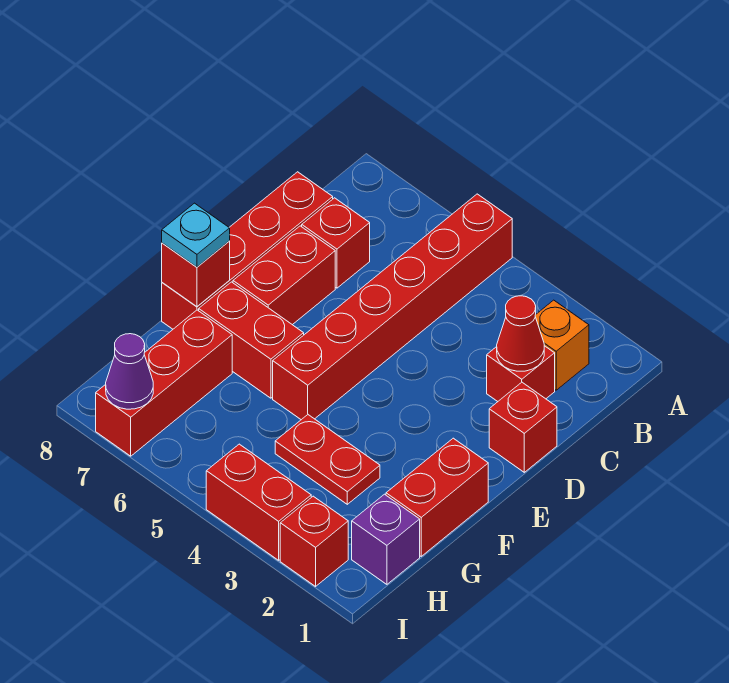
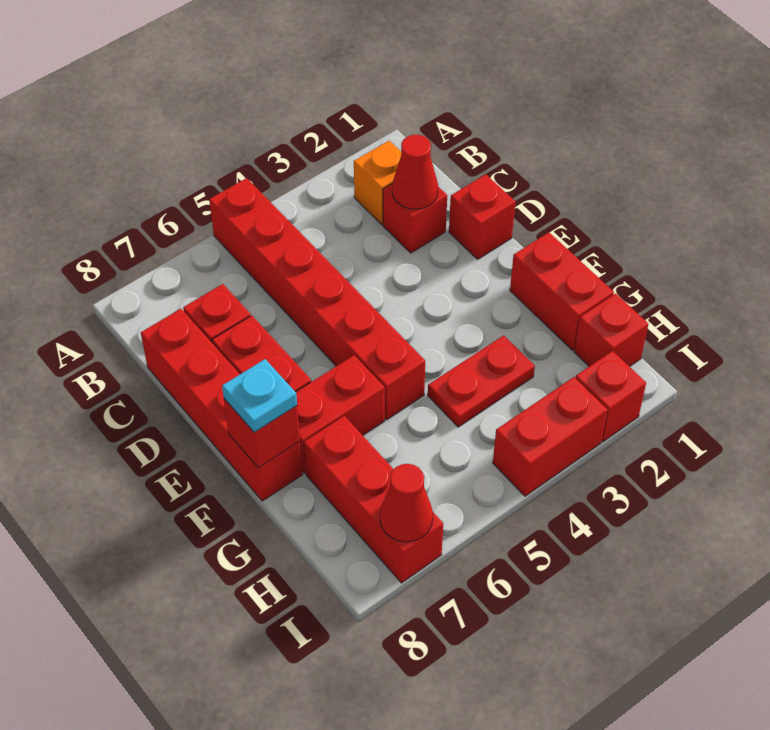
purple 1x1 brick [352,494,420,584] -> red 1x1 brick [574,294,648,367]
purple 1x1 cone [106,334,153,409] -> red 1x1 cone [380,464,433,542]

